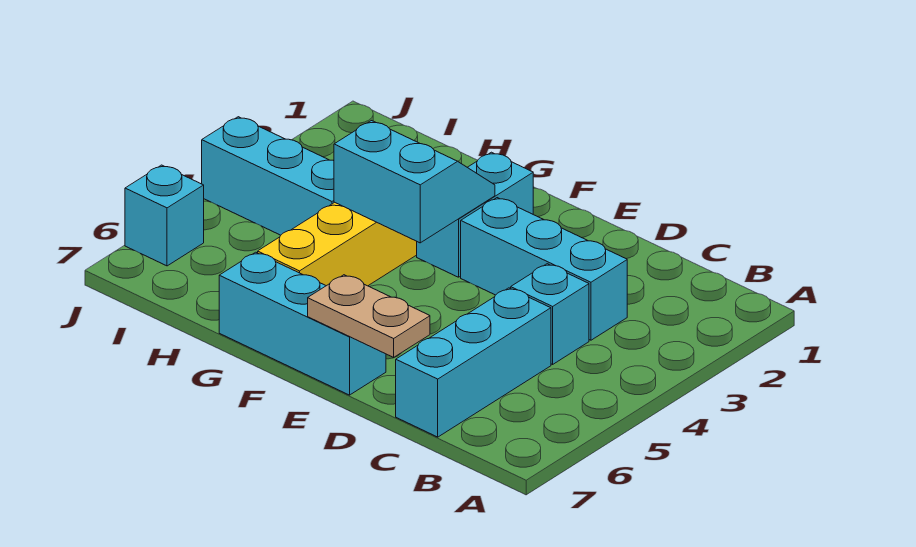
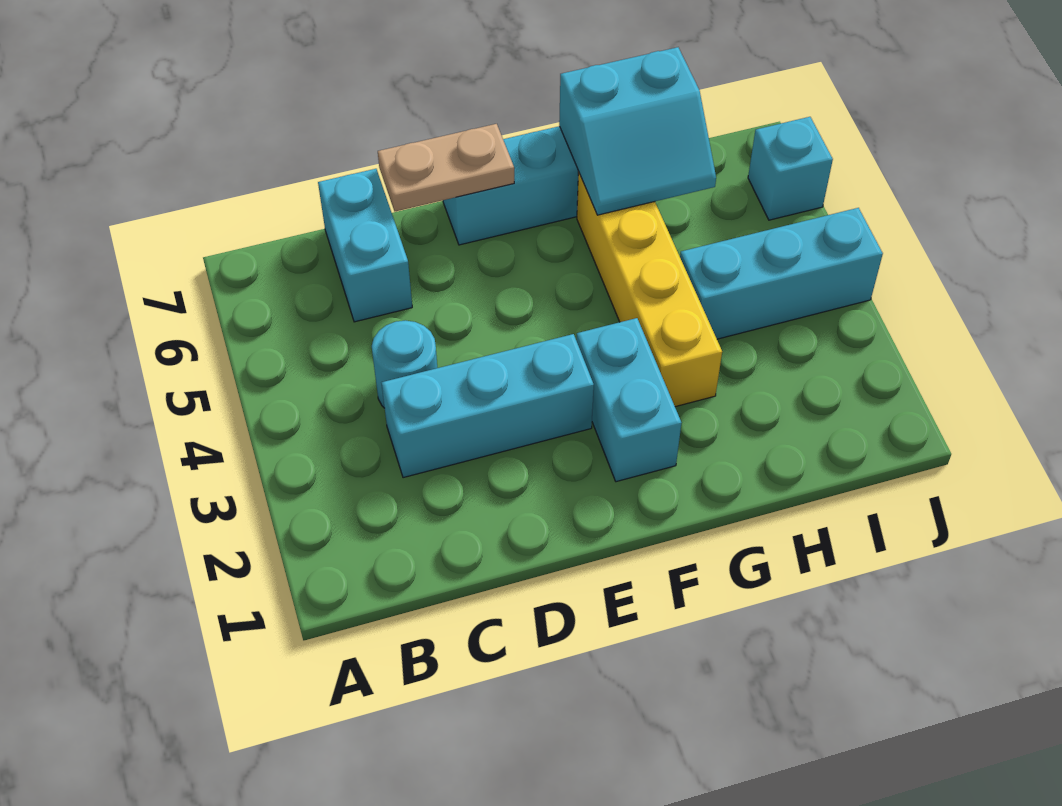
cyan 1x1 brick [511,264,589,364] -> cyan 1x1 round brick [372,320,437,408]
cyan 1x3 brick [396,288,551,437] -> cyan 1x2 brick [318,169,412,322]
cyan 2x2 slope [334,121,495,243] -> cyan 2x2 slope moved to [559,47,716,215]

